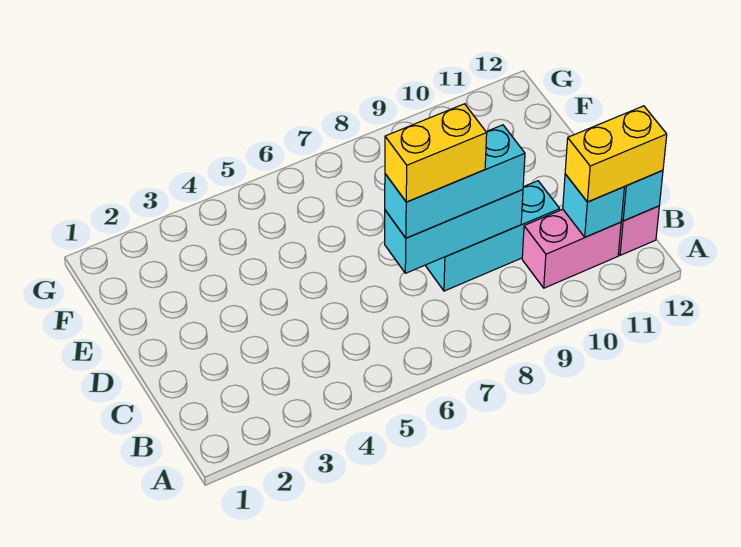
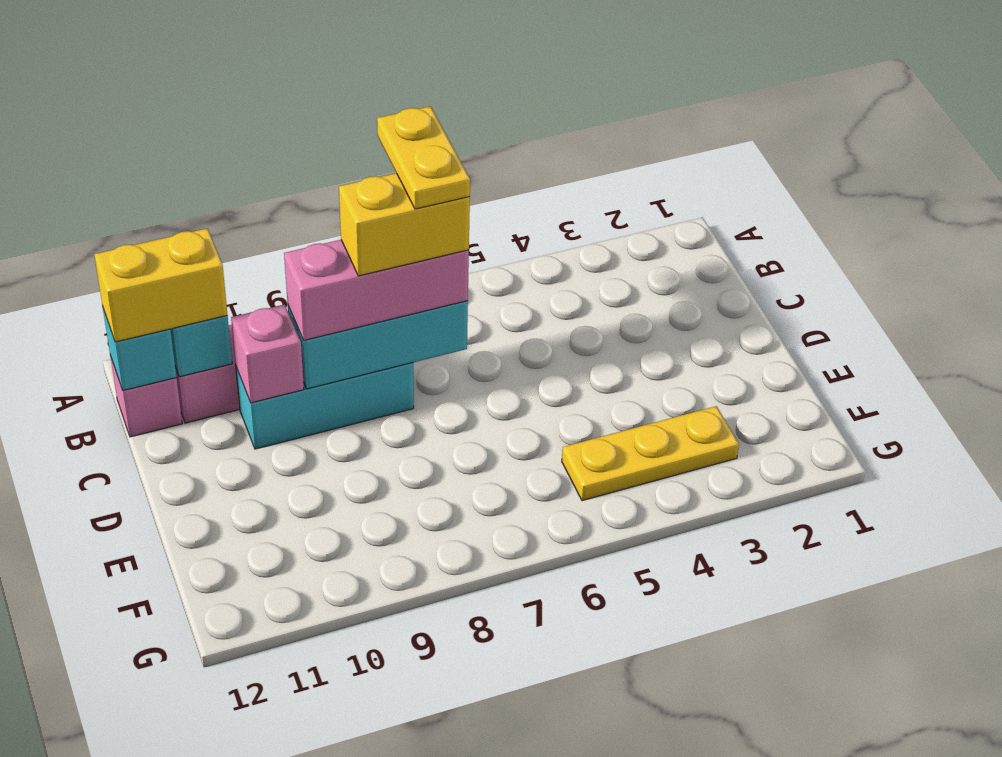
none -> yellow 1x2 plate [377,106,470,209]
cyan 1x3 brick [385,125,525,238] -> pink 1x3 brick [284,240,469,340]
none -> pink 1x1 brick [231,304,304,403]
none -> yellow 1x3 plate [562,406,739,501]

